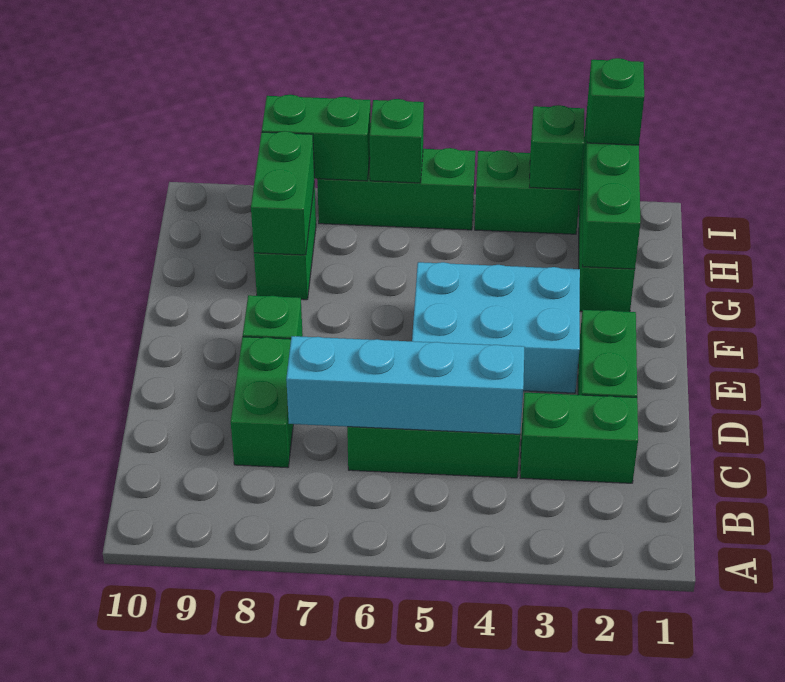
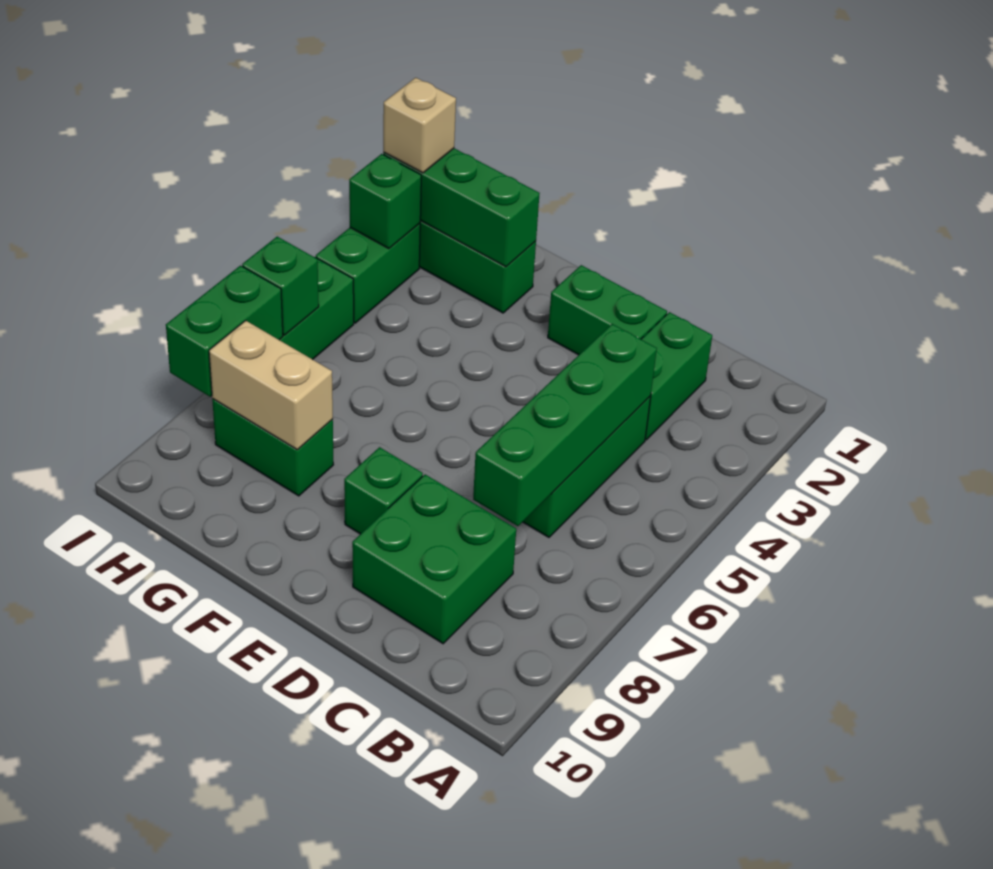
cyan 1x4 brick [286,336,524,434] -> green 1x4 brick [473,324,657,526]
green 1x2 brick [231,337,293,468] -> green 2x2 brick [352,474,516,644]
cyan 2x3 brick [412,262,580,393] -> none
green 1x2 brick [251,131,314,255] -> tan 1x2 brick [209,321,333,450]
green 1x1 brick [587,58,644,145] -> tan 1x1 brick [383,78,456,173]

